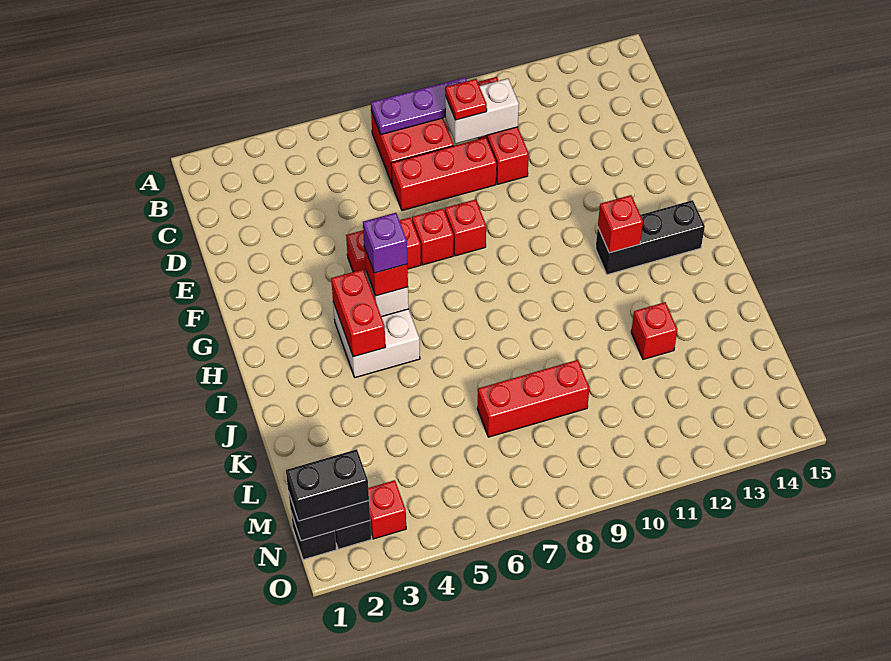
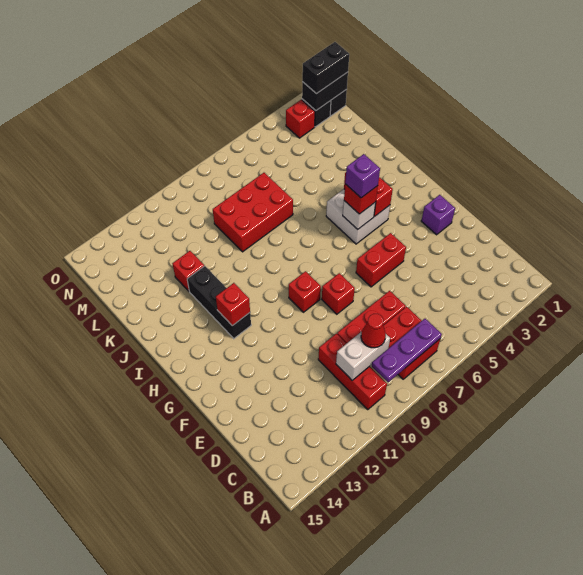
red 1x1 plate [445,79,487,120] -> red 1x1 cone [361,314,386,348]
none -> purple 1x1 brick [421,195,455,235]
red 1x1 brick [412,208,454,265] -> red 1x1 brick moved to [289,271,321,312]
black 1x3 brick [596,200,705,275] -> black 1x3 brick turned to [187,266,251,338]
red 1x3 brick [477,360,590,437] -> red 2x3 brick [213,173,293,252]

